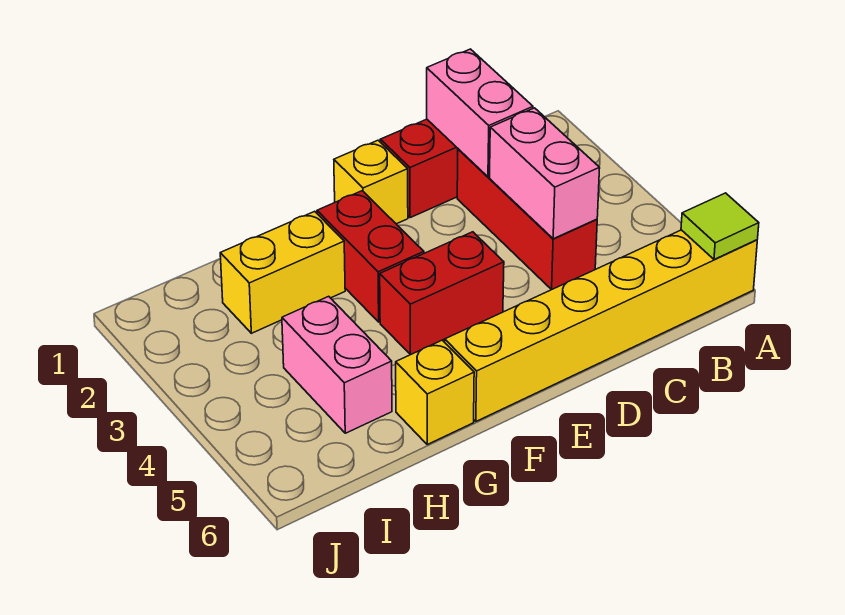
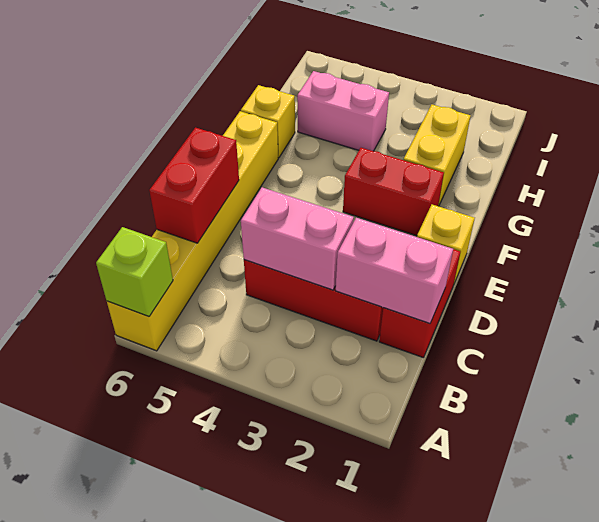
lime 1x1 tile [681,193,759,259] -> lime 1x1 brick [96,227,173,317]
red 1x2 brick [380,232,504,355] -> red 1x2 brick moved to [149,128,239,243]

